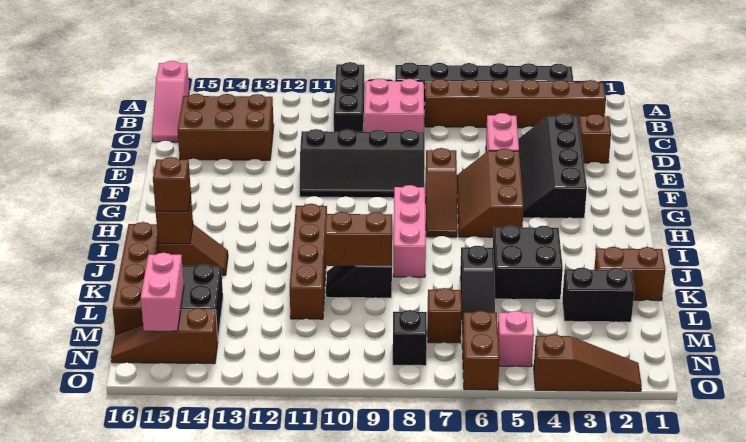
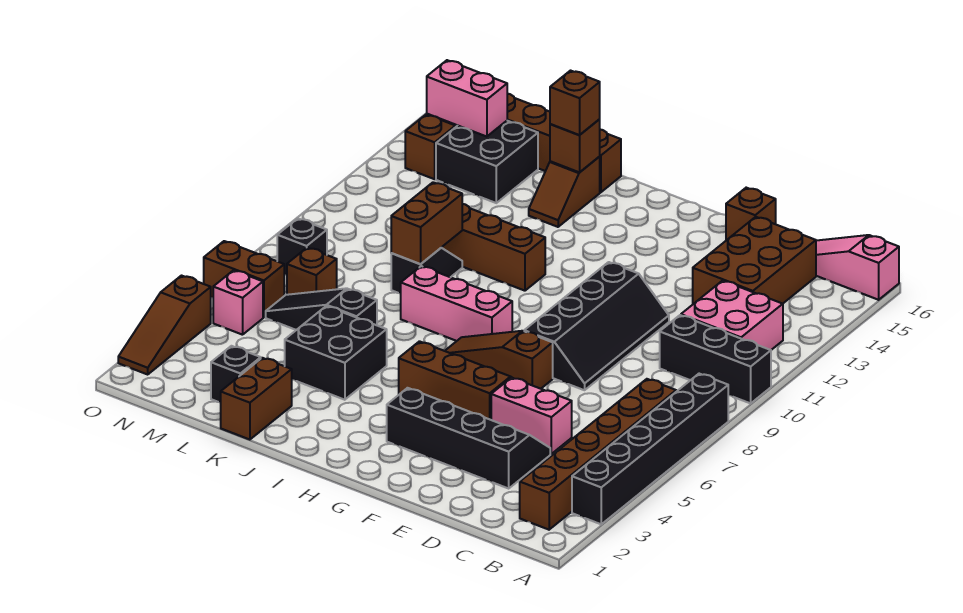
pink 2x2 brick [364,79,424,132] -> pink 2x2 brick moved to [681,281,783,350]
brown 1x1 brick [579,114,611,163] -> brown 1x1 brick moved to [726,188,776,240]
black 2x4 slope [300,129,425,198] -> black 2x4 slope turned to [524,262,669,390]
black 1x2 brick [562,268,634,322] -> black 1x1 brick [211,346,261,402]

